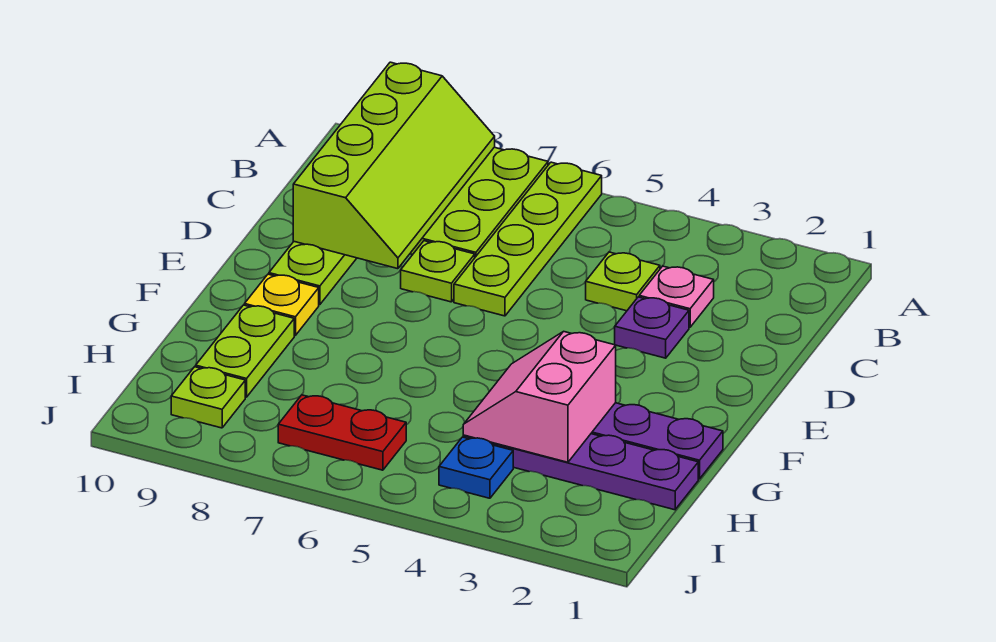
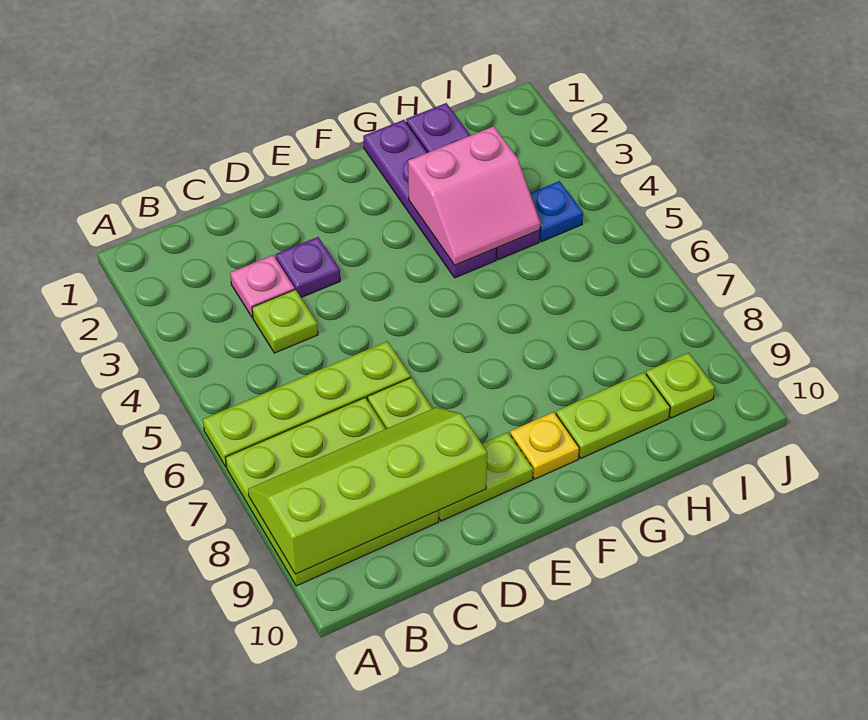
red 1x2 plate [278,395,406,470] -> none

